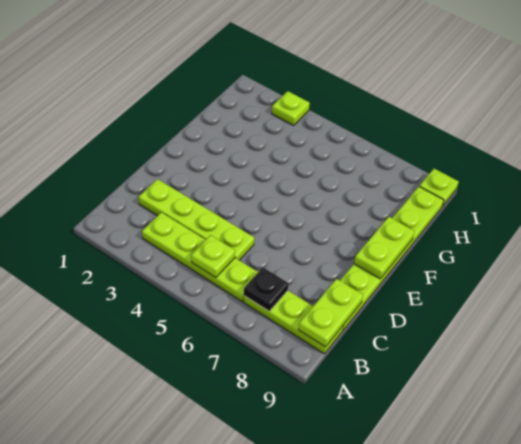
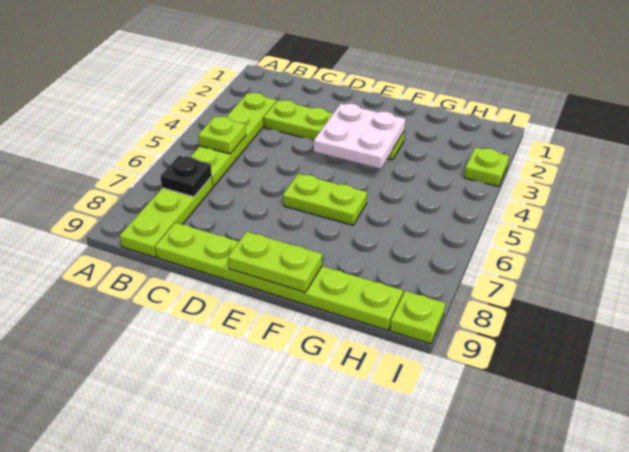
lime 1x2 plate [299,279,363,347] -> lime 1x2 plate moved to [283,174,367,225]
lime 1x4 plate [139,179,254,260] -> lime 1x4 plate turned to [264,100,404,160]
none -> white 2x2 plate [314,104,405,169]

